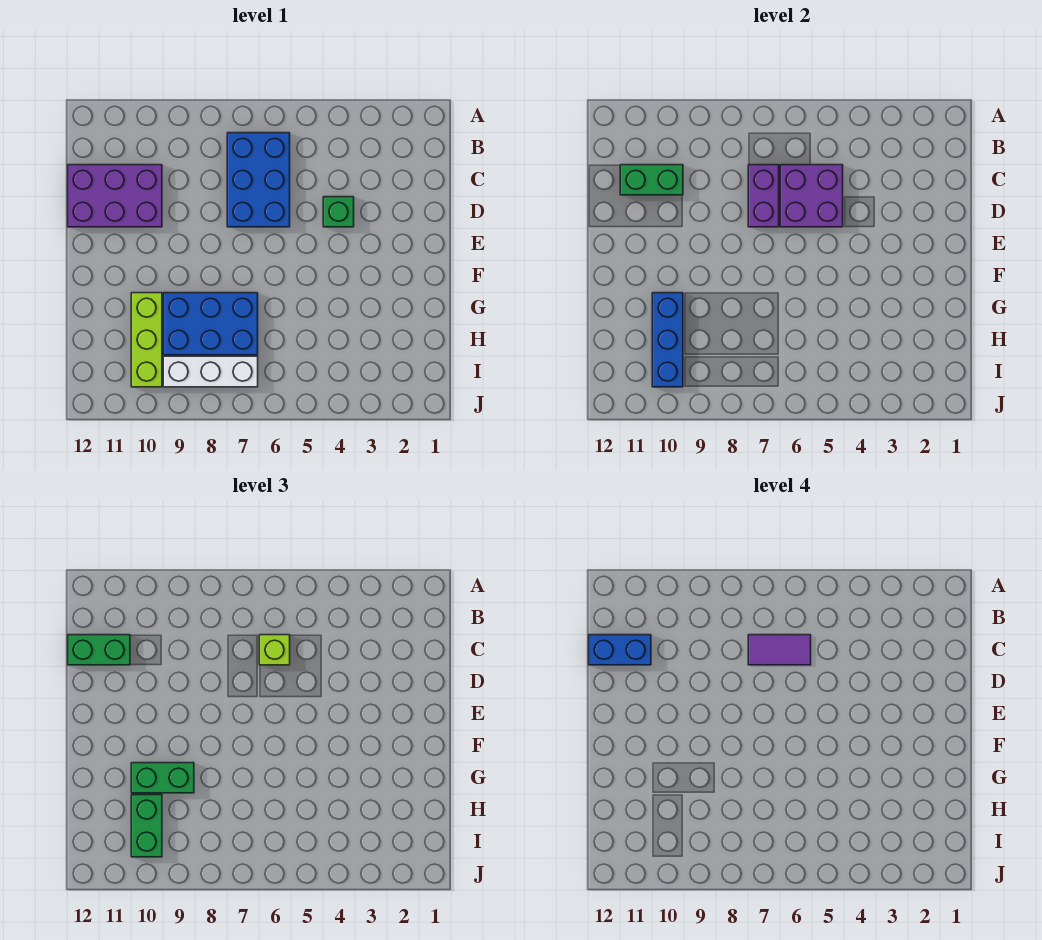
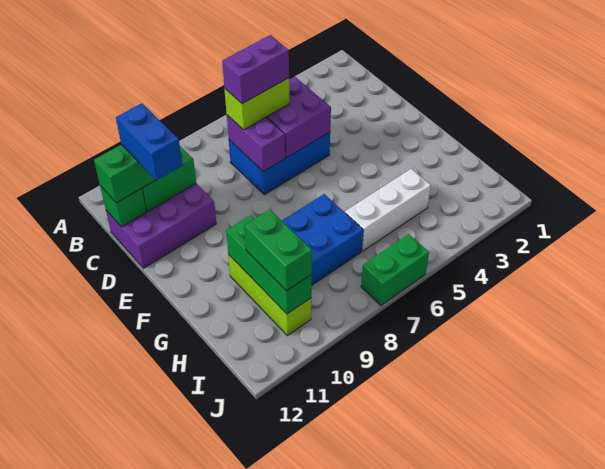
blue 2x3 brick [227,133,290,227] -> blue 2x3 brick turned to [229,132,330,195]
lime 1x1 brick [259,635,290,665] -> lime 1x2 brick [225,78,289,130]
purple 1x2 tile [748,635,811,665] -> purple 1x2 brick [222,35,289,104]
blue 1x2 brick [589,635,651,665] -> blue 1x2 brick turned to [116,103,182,180]
green 1x1 brick [323,197,354,227] -> green 1x1 brick moved to [100,186,146,227]
green 1x2 brick [131,763,194,793] -> green 1x2 brick moved to [361,234,429,305]
blue 1x3 brick [652,293,683,387] -> green 1x3 brick [226,215,312,314]
white 1x3 brick [163,356,258,387] -> white 1x3 brick moved to [345,169,431,251]

